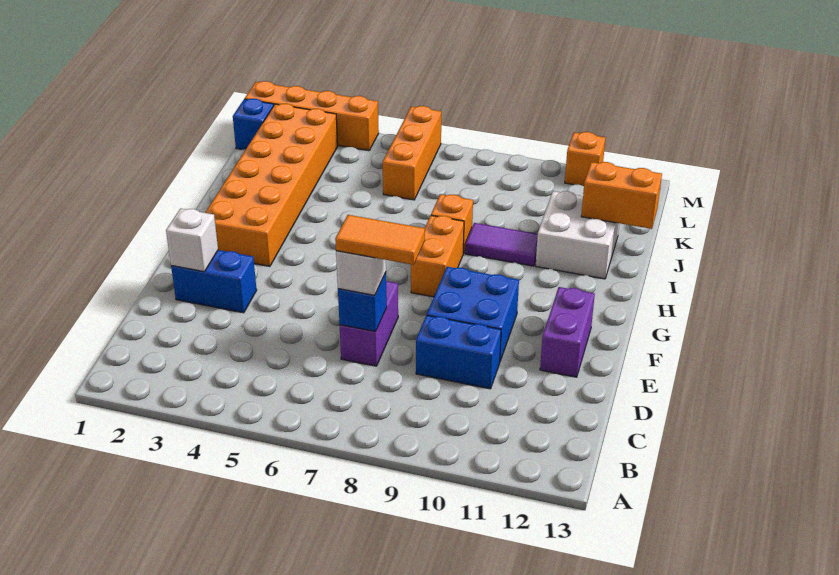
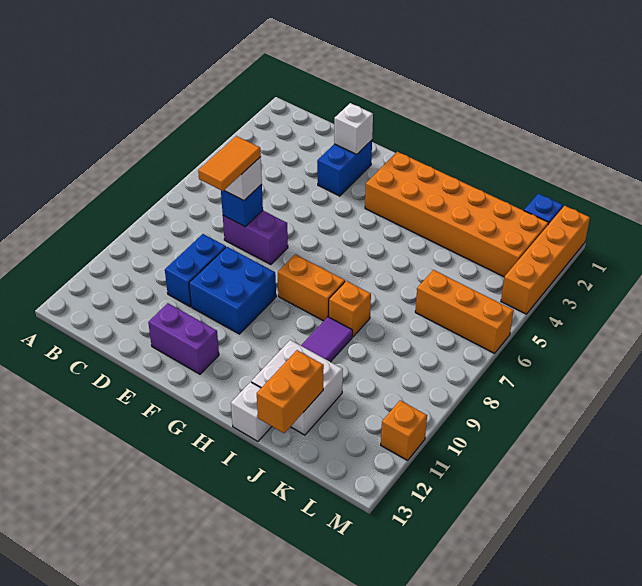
none -> white 1x1 brick [231,382,272,441]

